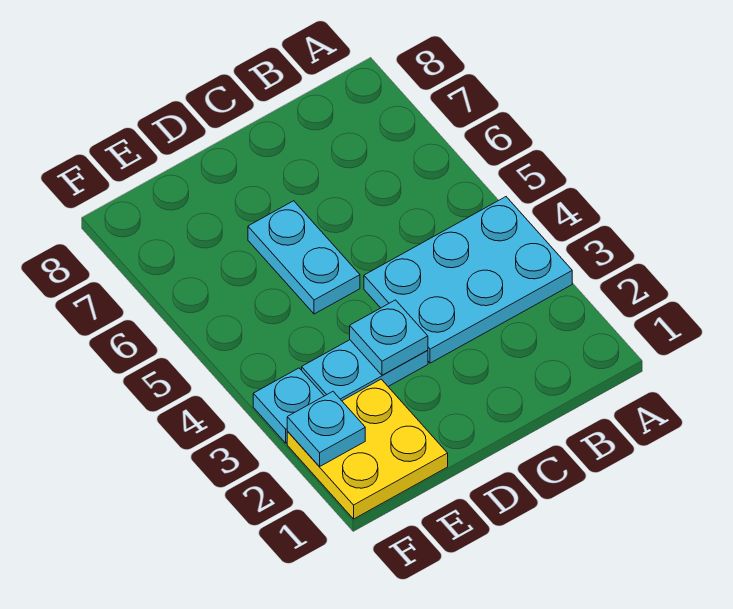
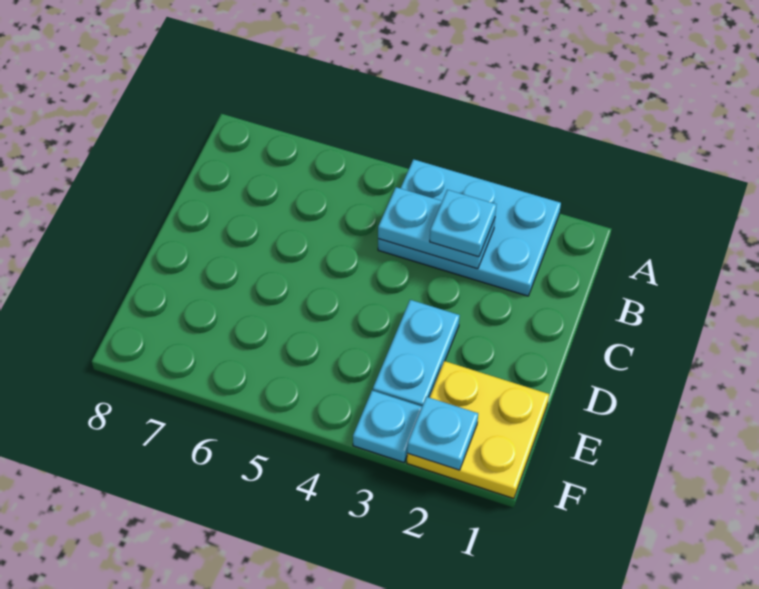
cyan 2x3 plate [364,197,572,363] -> cyan 2x3 plate turned to [378,159,561,296]
cyan 1x1 plate [350,300,428,375] -> cyan 1x1 plate moved to [430,190,496,257]
cyan 1x2 plate [248,201,360,314] -> cyan 1x2 plate moved to [378,187,495,269]

